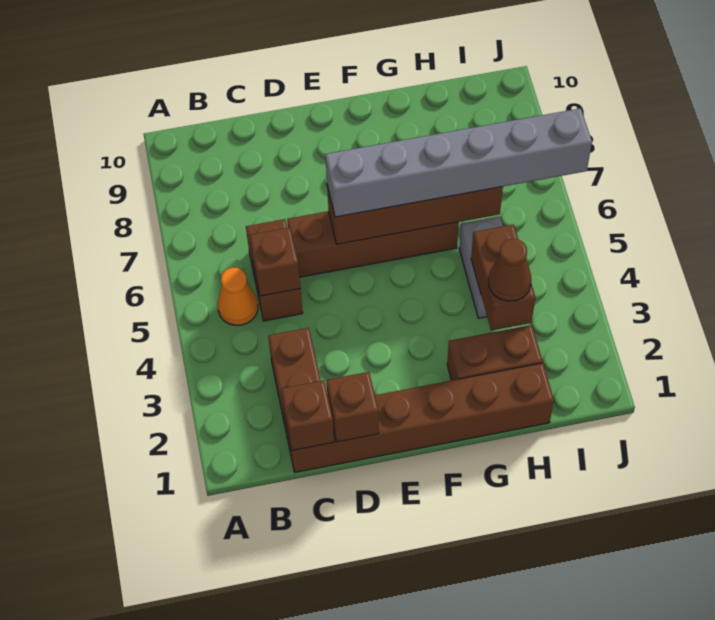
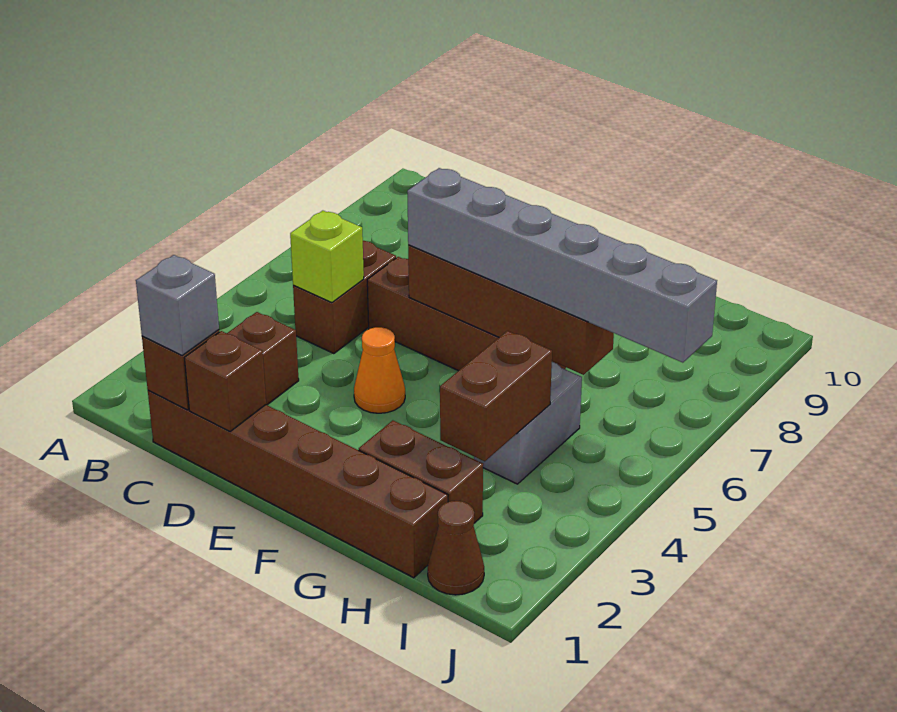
orange 1x1 cone [218,268,258,325] -> orange 1x1 cone moved to [354,327,405,413]
none -> grey 1x1 brick [136,255,219,355]
brown 1x1 brick [250,227,300,296] -> lime 1x1 brick [290,211,364,303]
brown 1x1 cone [488,239,531,301] -> brown 1x1 cone moved to [428,501,484,595]

